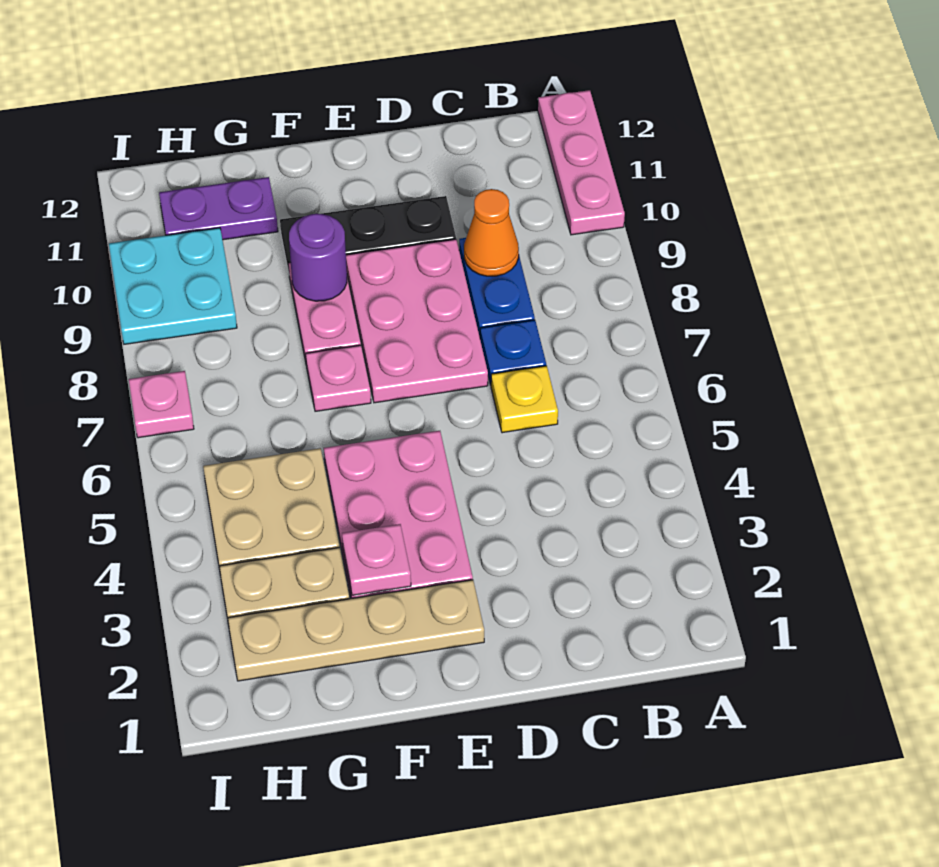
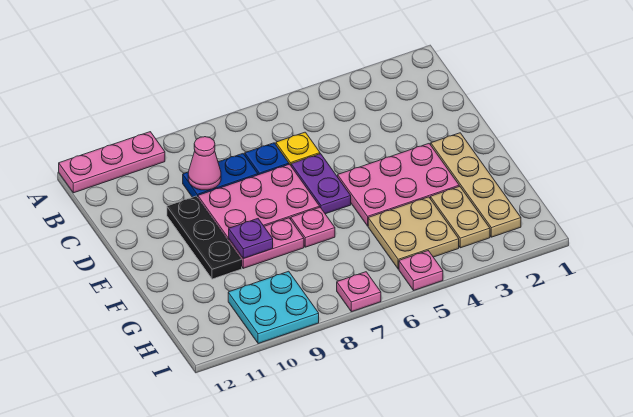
orange 1x1 cone [464,189,519,276] -> pink 1x1 cone [188,137,221,190]
pink 1x1 plate [342,524,411,595] -> pink 1x1 plate moved to [399,251,443,291]
purple 1x1 round brick [289,214,347,301] -> purple 1x1 plate [229,219,273,258]
purple 1x2 plate [159,177,278,240] -> purple 1x2 plate moved to [291,154,351,214]

